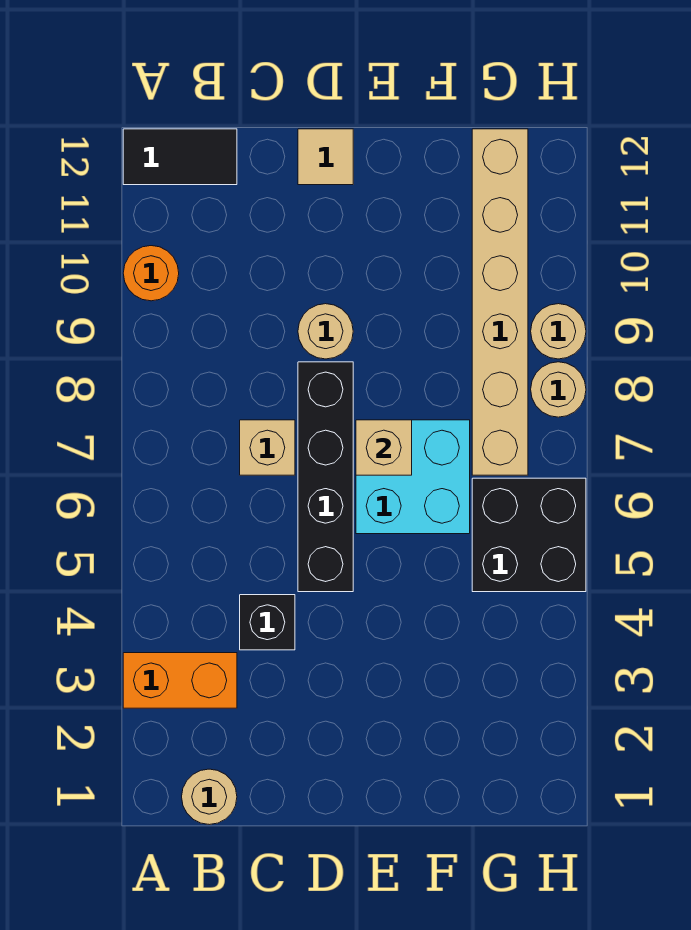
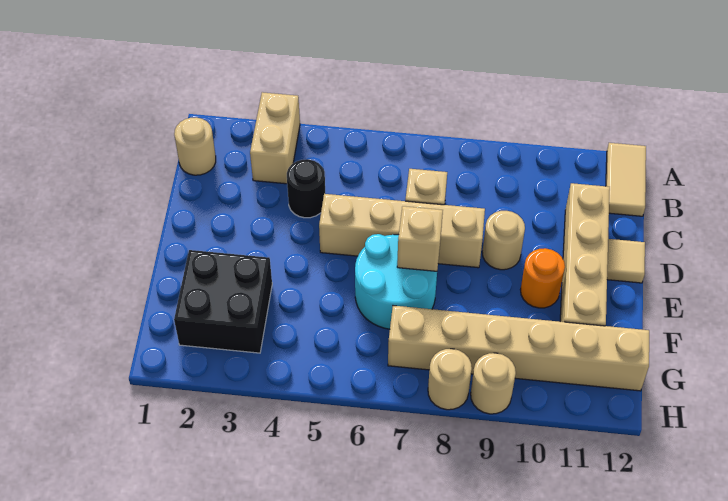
orange 1x2 brick [123,653,237,708] -> tan 1x2 brick [250,92,300,184]
orange 1x1 round brick [123,246,179,301] -> orange 1x1 round brick moved to [520,248,565,308]
black 1x2 tile [123,129,237,185] -> tan 1x2 tile [606,143,646,216]
black 1x1 brick [240,595,295,650] -> black 1x1 round brick [287,159,325,218]
none -> tan 1x4 brick [560,183,610,326]
black 1x4 brick [298,362,353,592] -> tan 1x4 brick [319,194,485,268]
cyan 2x2 brick [356,420,470,534] -> cyan 2x2 round brick [355,234,437,329]
black 2x2 brick [472,478,586,592] -> black 2x2 brick moved to [174,250,272,353]

